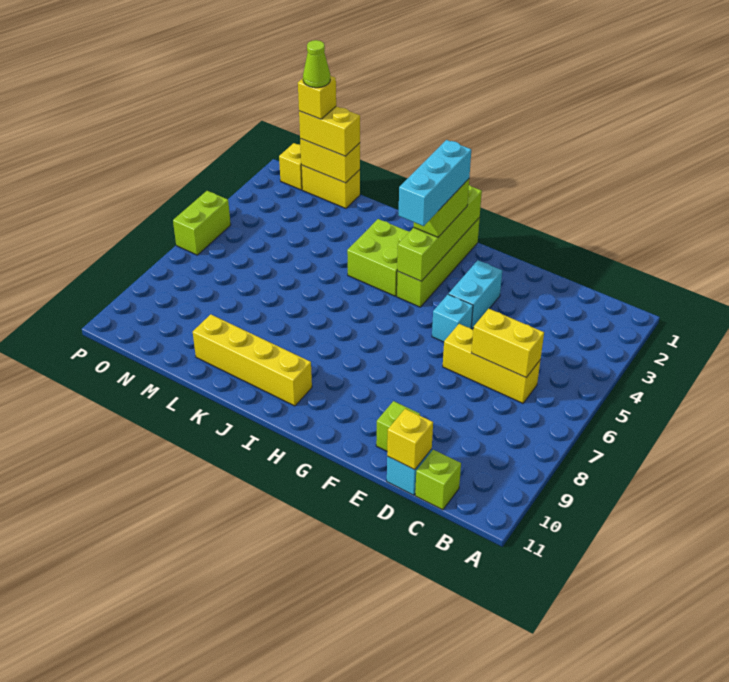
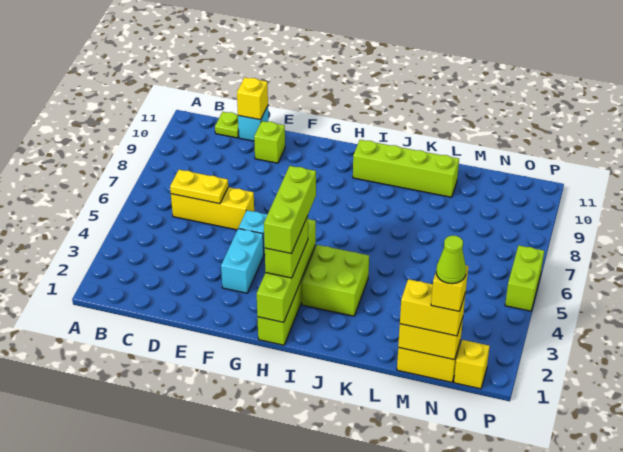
yellow 1x2 brick [472,309,544,377] -> yellow 1x2 plate [170,170,228,204]
lime 1x1 brick [415,450,461,510] -> lime 1x1 plate [215,112,239,138]
cyan 1x3 brick [399,140,471,226] -> lime 1x3 brick [264,166,316,254]
yellow 1x4 brick [193,314,312,406] -> lime 1x4 brick [353,140,459,197]

